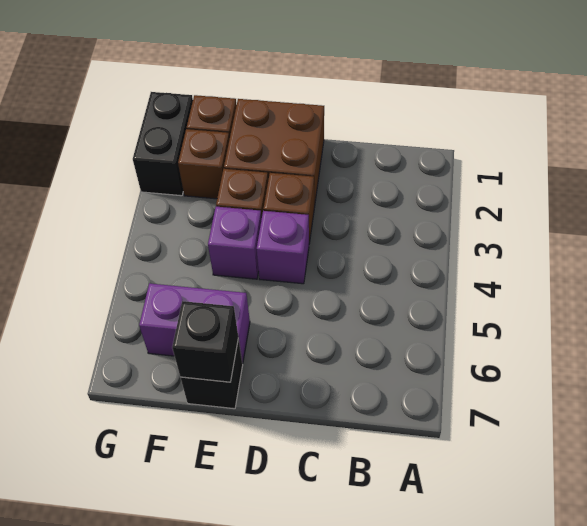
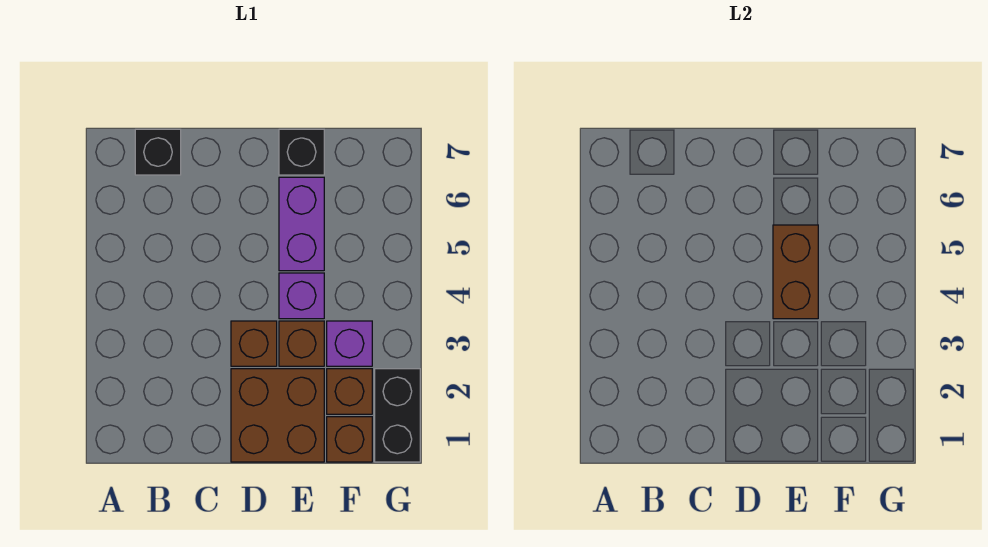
purple 1x1 brick [257,211,309,284] -> purple 1x1 brick moved to [327,321,372,366]
none -> brown 1x2 brick [773,225,818,319]
purple 1x2 brick [139,283,250,363] -> purple 1x2 brick turned to [279,177,324,271]
black 1x1 brick [172,301,238,382] -> black 1x1 brick moved to [135,129,181,175]

